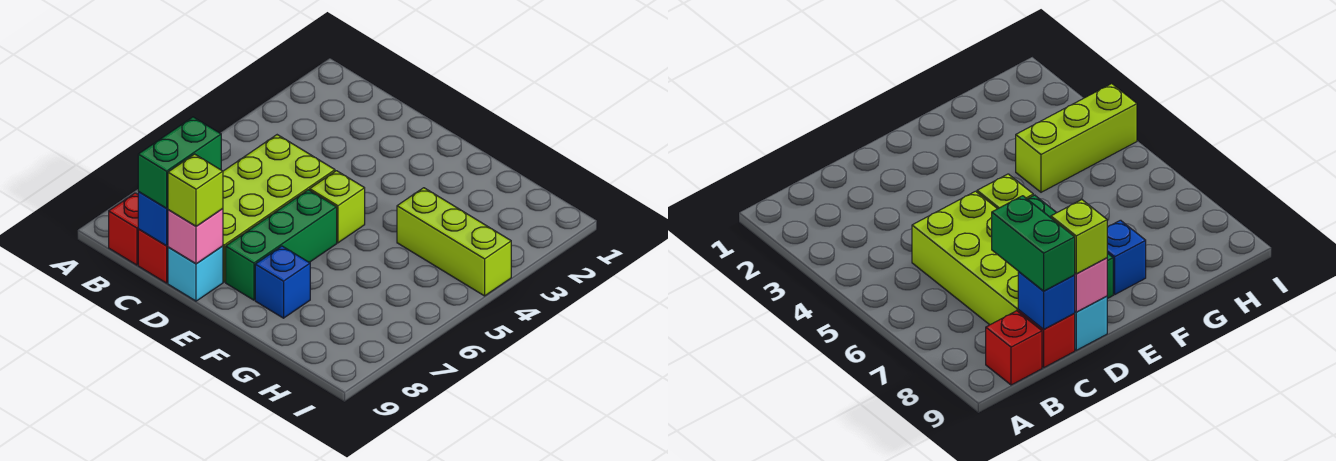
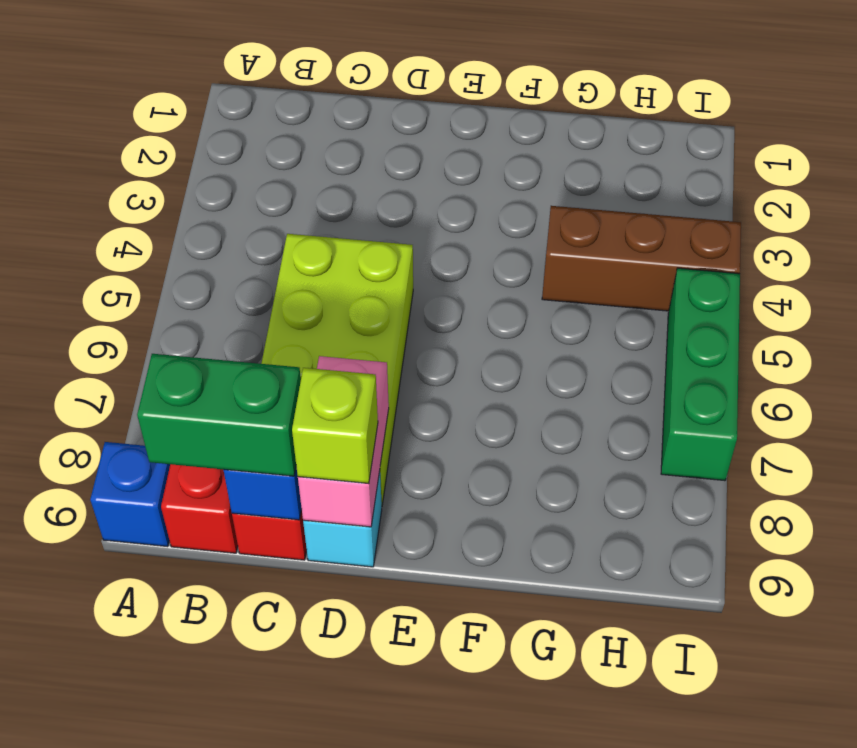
green 1x2 brick [138,117,221,208] -> green 1x2 brick turned to [137,354,301,476]
pink 1x1 brick [168,209,223,264] -> pink 1x2 brick [298,356,389,527]
lime 1x1 brick [310,171,365,243] -> none
green 1x3 brick [226,190,337,300] -> green 1x3 brick moved to [661,268,740,481]
blue 1x1 brick [255,246,310,318] -> blue 1x1 brick moved to [90,442,170,547]
lime 1x3 brick [397,188,511,296] -> brown 1x3 brick [542,206,741,311]

